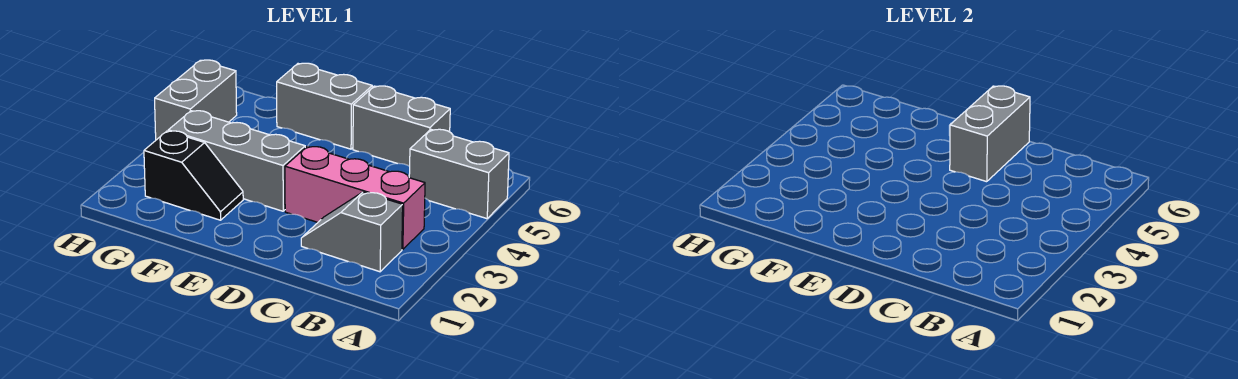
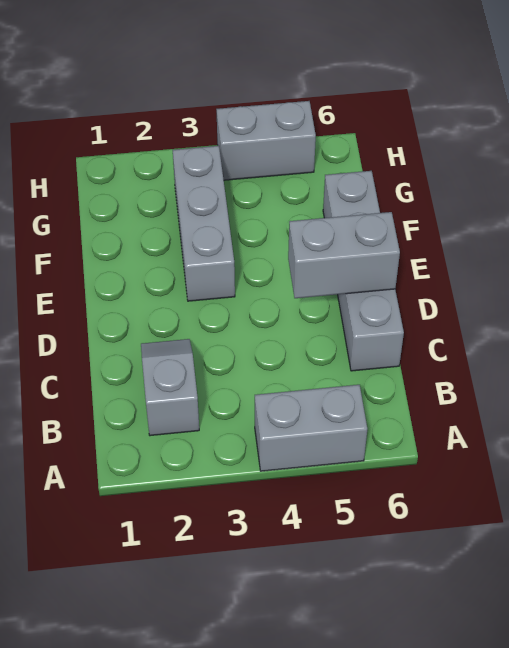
grey 1x2 brick [409,129,509,219] -> grey 1x2 brick turned to [255,385,367,471]
pink 1x3 brick [285,146,425,249] -> none
black 1x2 slope [144,131,243,220] -> none

